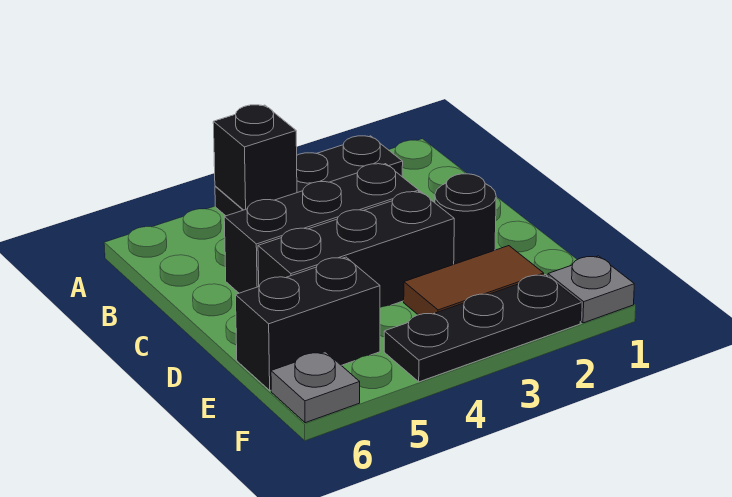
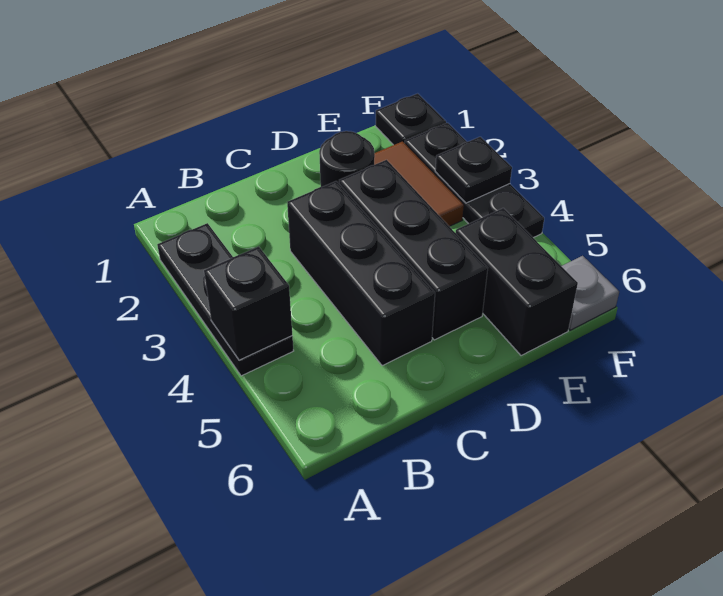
grey 1x1 plate [548,256,634,323] -> black 1x1 plate [375,93,446,145]
none -> black 1x1 plate [435,137,512,203]

